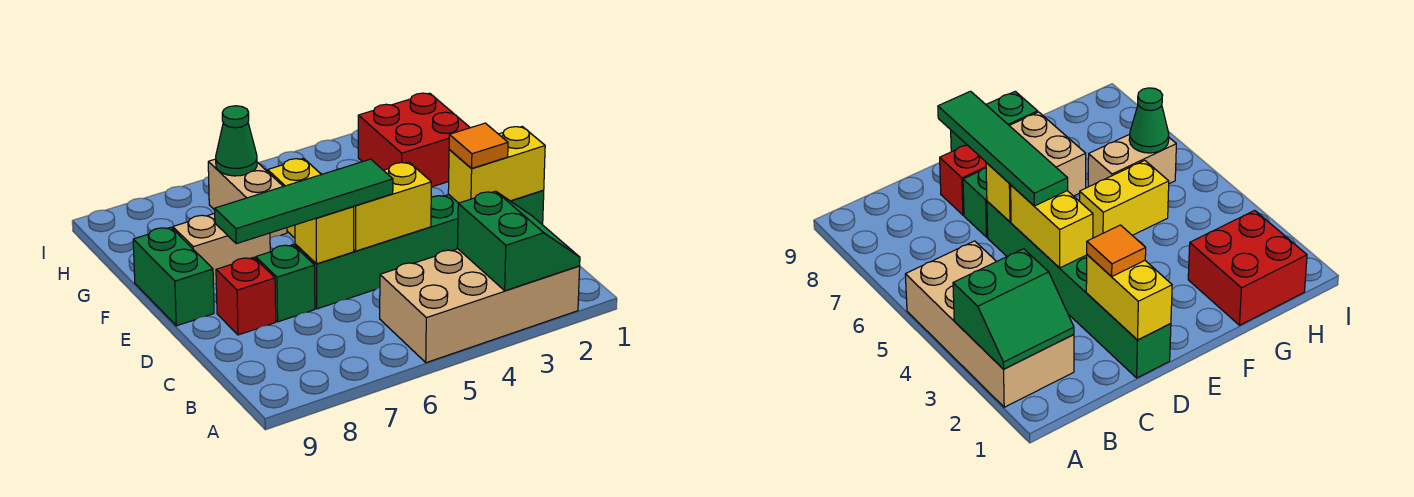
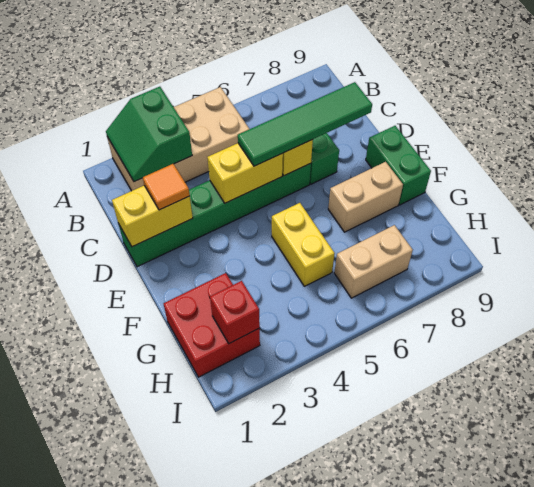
red 1x1 brick [216,257,276,335] -> red 1x1 brick moved to [210,281,260,343]
tan 1x2 brick [208,159,287,238] -> tan 1x2 brick turned to [334,225,413,298]
green 1x1 cone [216,106,257,176] -> none

